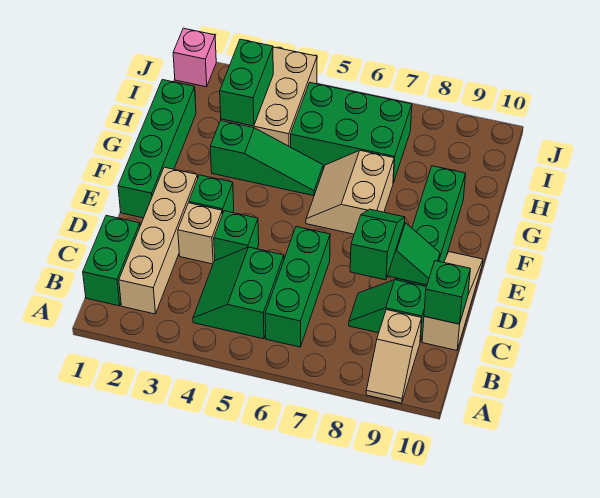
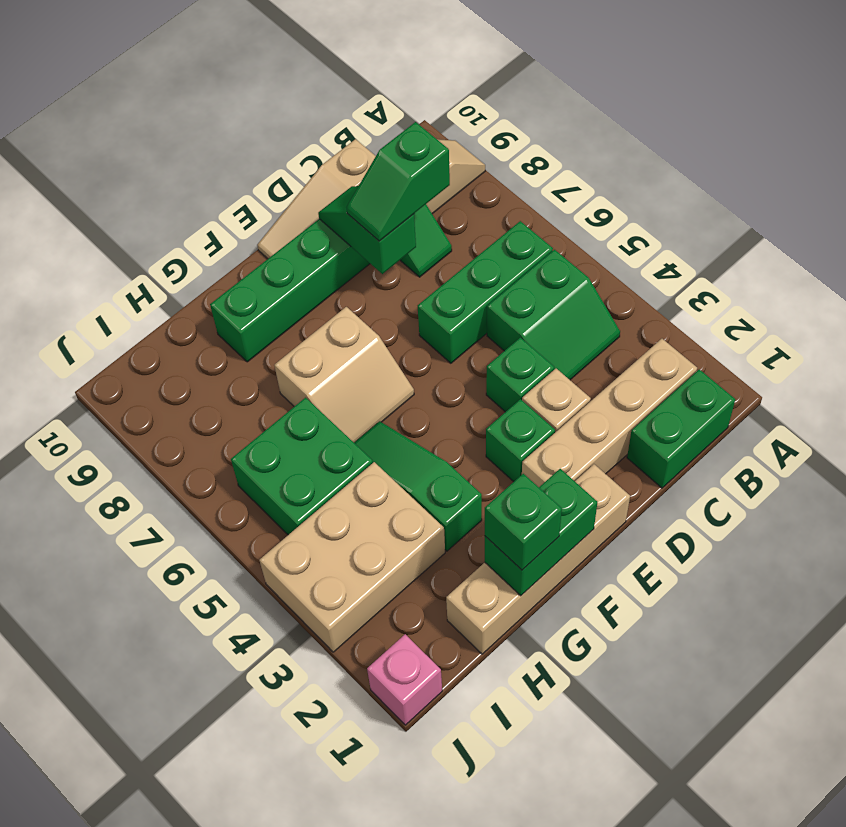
green 1x1 brick [424,261,470,324] -> green 1x1 brick moved to [485,474,562,570]
green 1x4 brick [118,80,196,218] -> tan 1x4 brick [446,464,630,654]
green 1x2 brick [220,39,273,126] -> green 1x2 brick moved to [485,469,597,596]
green 2x3 brick [291,83,412,183] -> green 2x2 brick [231,398,373,535]

